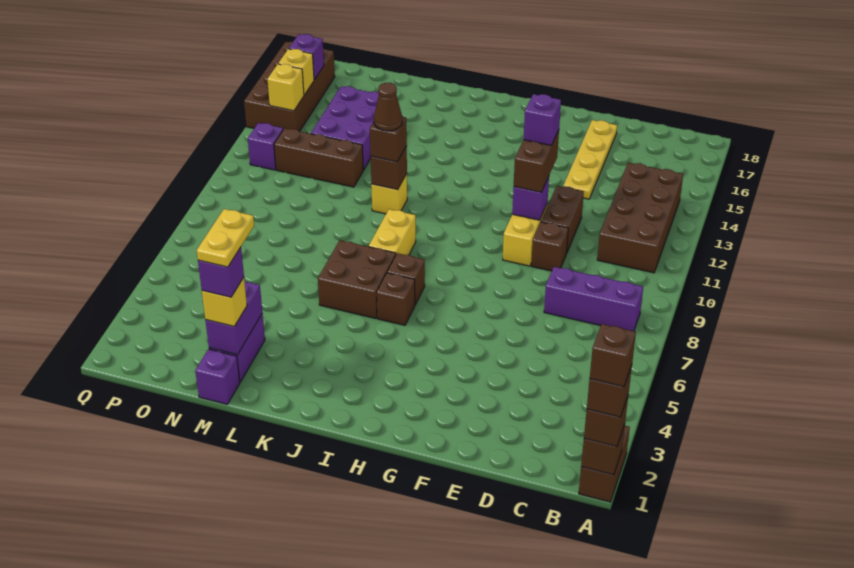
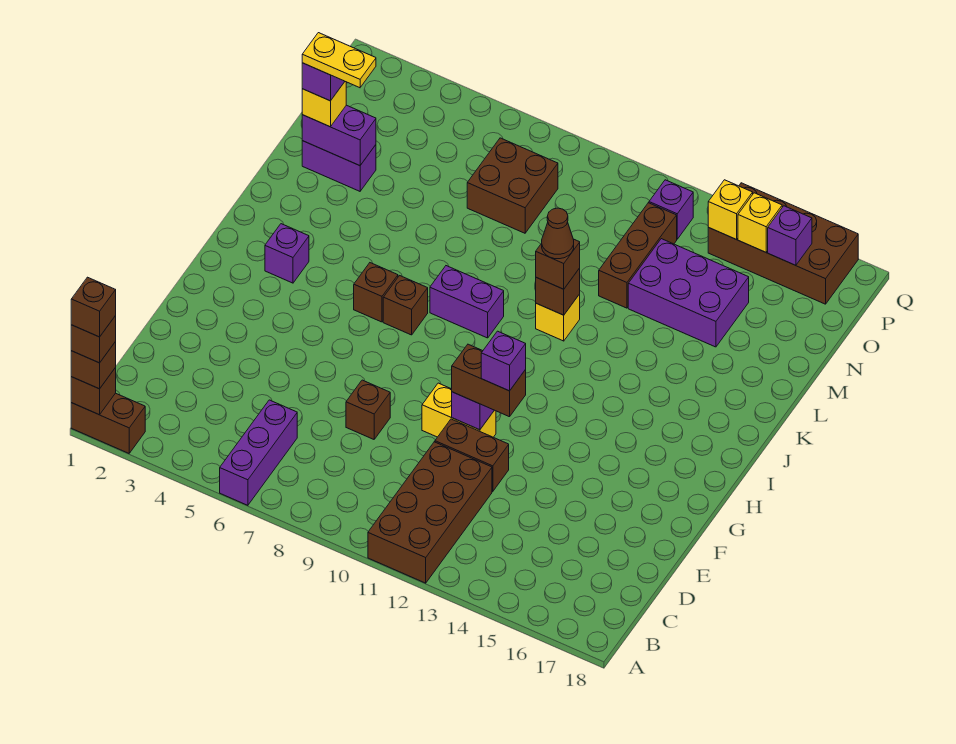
purple 1x3 brick [544,267,643,331] -> purple 1x3 brick moved to [220,400,297,505]
brown 2x4 brick [597,163,683,273] -> brown 2x4 brick turned to [368,442,492,583]
brown 1x1 brick [531,222,568,271] -> brown 1x1 brick moved to [346,380,390,439]
yellow 1x4 plate [563,120,617,199] -> none
brown 2x2 brick [318,240,396,319] -> brown 2x2 brick moved to [467,138,558,233]
yellow 1x2 brick [369,209,416,255] -> purple 1x2 brick [430,266,504,338]
purple 1x1 brick [195,349,240,404] -> purple 1x1 brick moved to [265,224,309,283]

